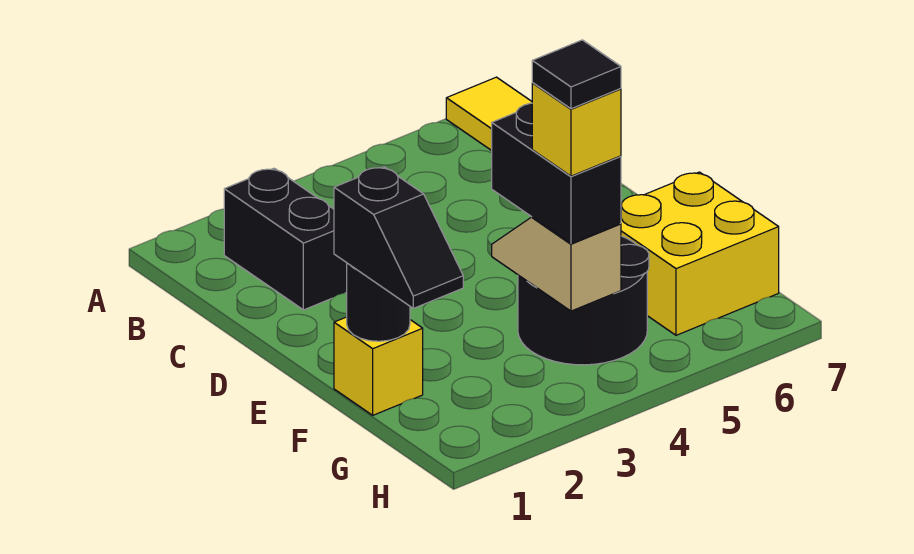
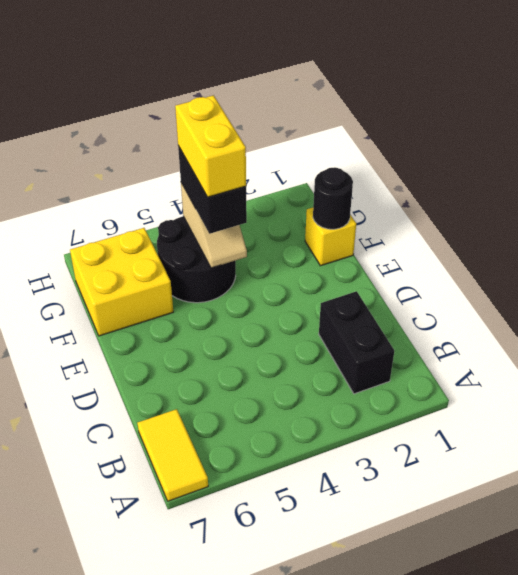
black 1x2 slope [334,167,463,308] -> none
yellow 1x1 brick [532,83,621,176] -> yellow 1x2 brick [175,95,246,197]
black 1x1 tile [532,40,621,109] -> none

